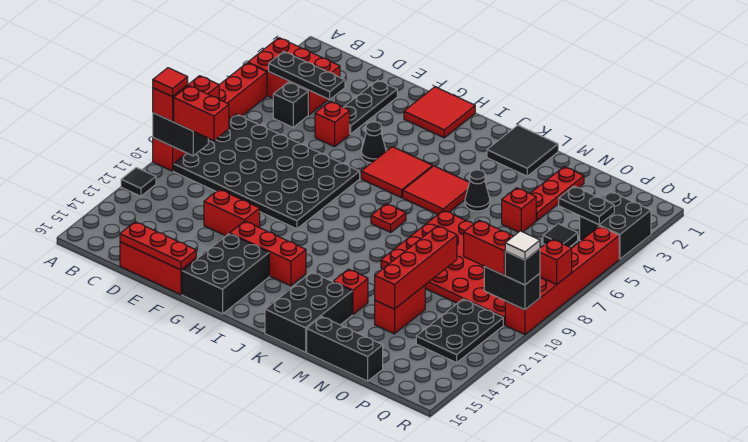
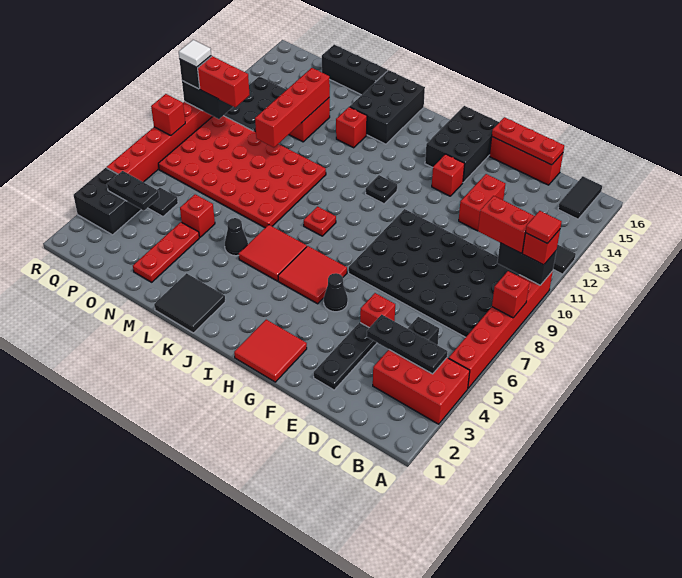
none -> black 1x2 tile [558,176,602,219]
red 1x2 brick [204,189,260,236] -> red 1x2 brick turned to [459,174,505,231]
red 1x3 brick [230,221,306,286] -> red 1x1 brick [432,154,465,196]
none -> black 1x1 plate [366,175,397,204]

